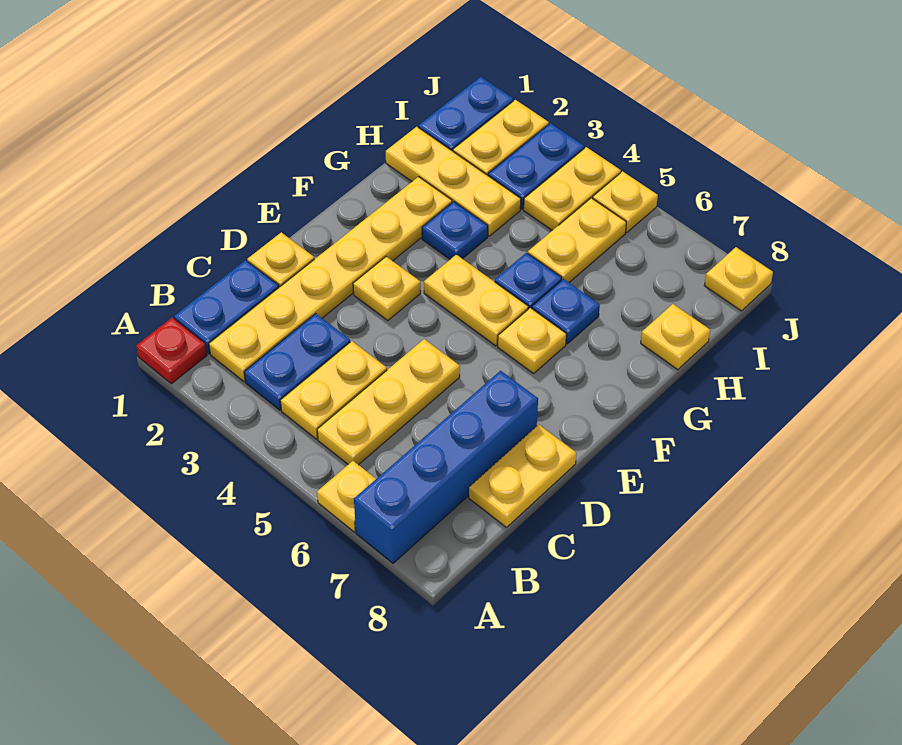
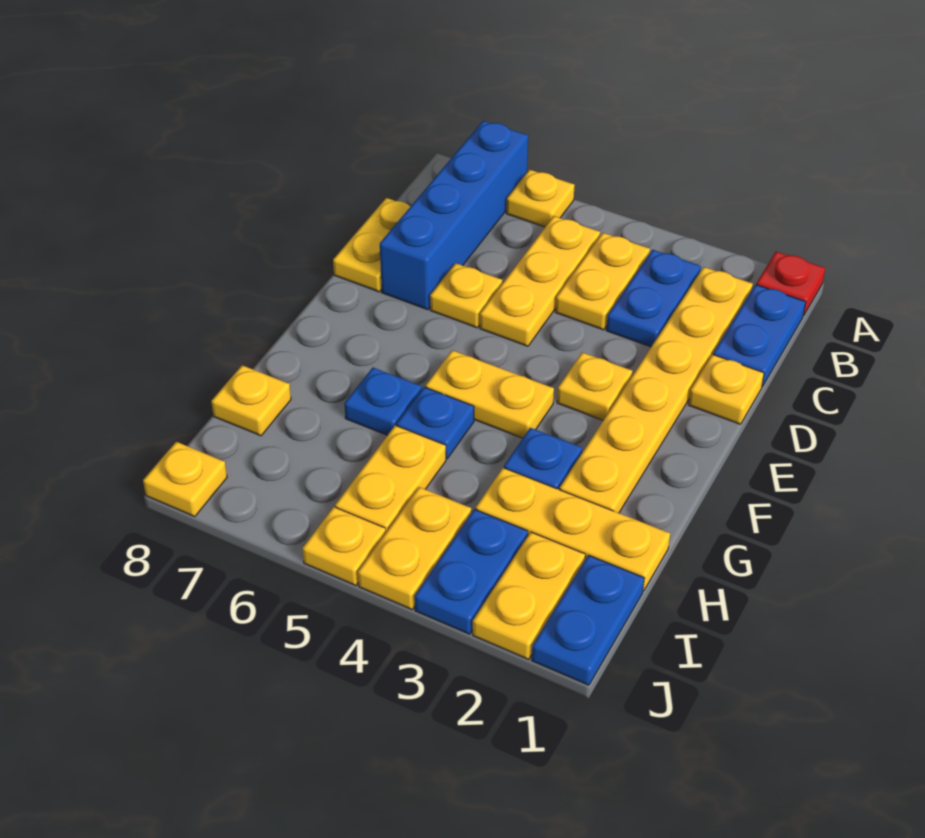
yellow 1x1 plate [498,308,566,374] -> yellow 1x1 plate moved to [430,263,502,328]

